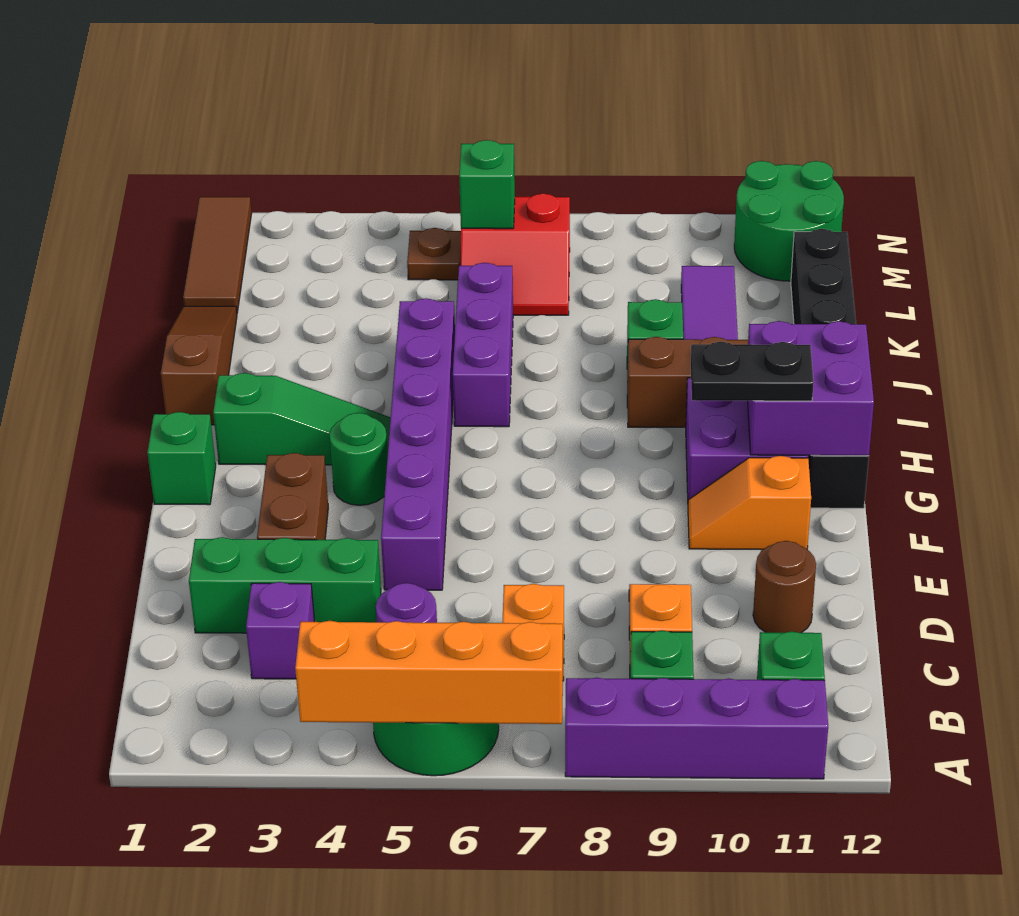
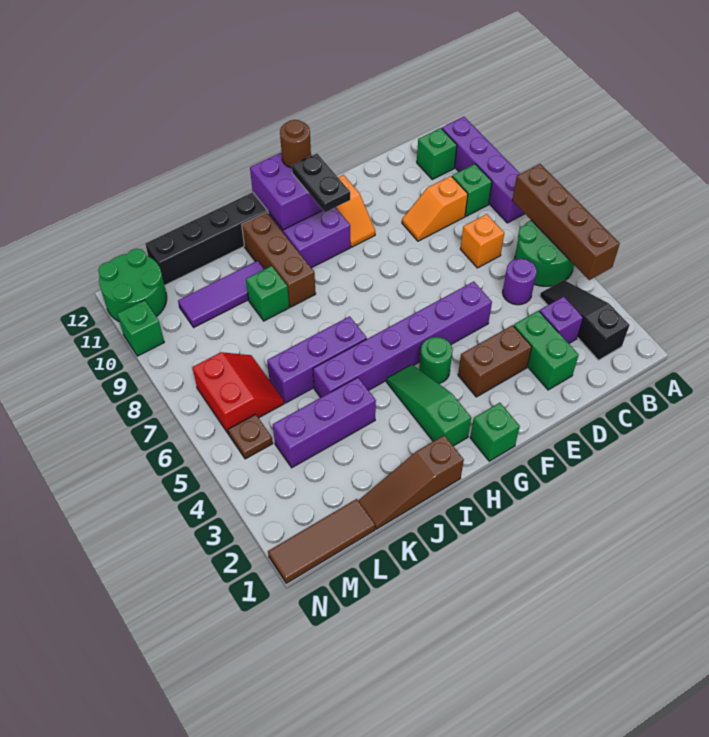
orange 1x4 brick [295,621,563,724] -> brown 1x4 brick [512,164,620,280]
none -> black 1x3 slope [540,280,629,360]
green 1x3 brick [189,537,381,633] -> green 1x2 brick [514,311,579,390]
brown 1x1 round brick [753,541,816,633] -> brown 1x1 round brick moved to [280,120,311,168]
none -> purple 1x3 brick [273,377,376,468]
green 1x1 brick [459,140,515,229] -> green 1x1 brick moved to [117,300,164,356]

